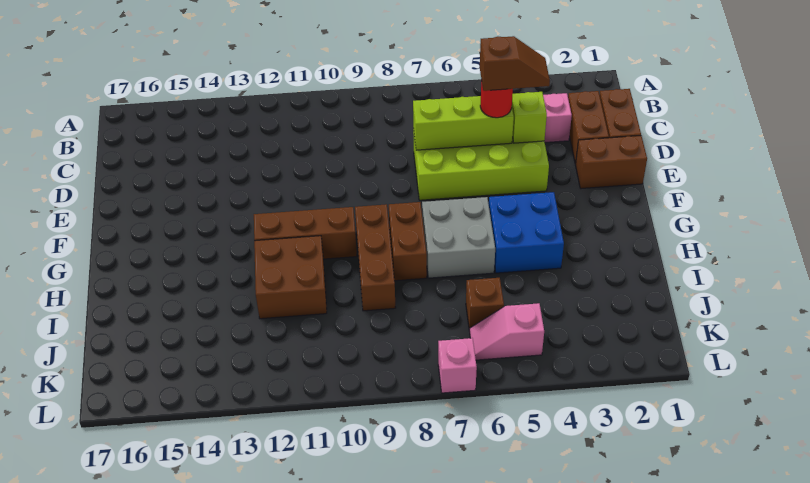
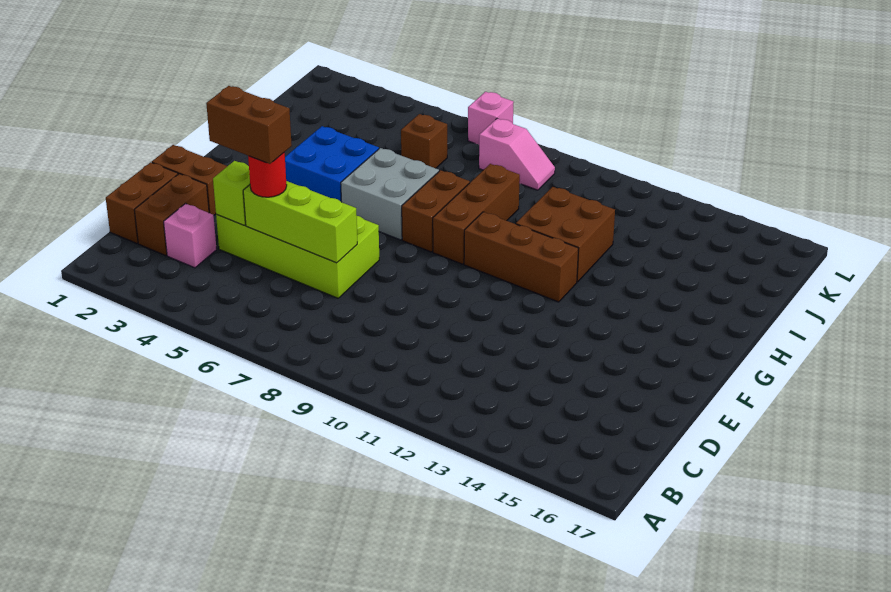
brown 1x2 slope [480,36,550,91] -> brown 1x2 brick [206,86,292,164]
pink 1x2 slope [470,303,544,360] -> pink 1x2 slope moved to [479,119,555,190]

